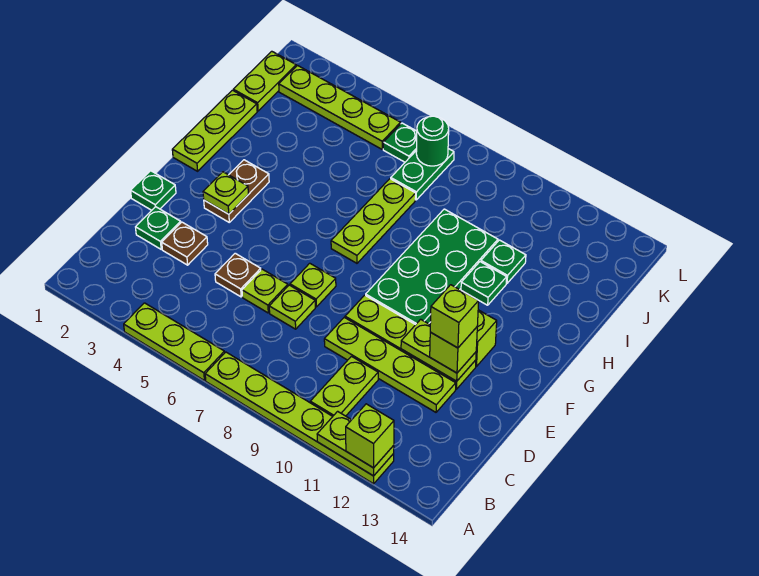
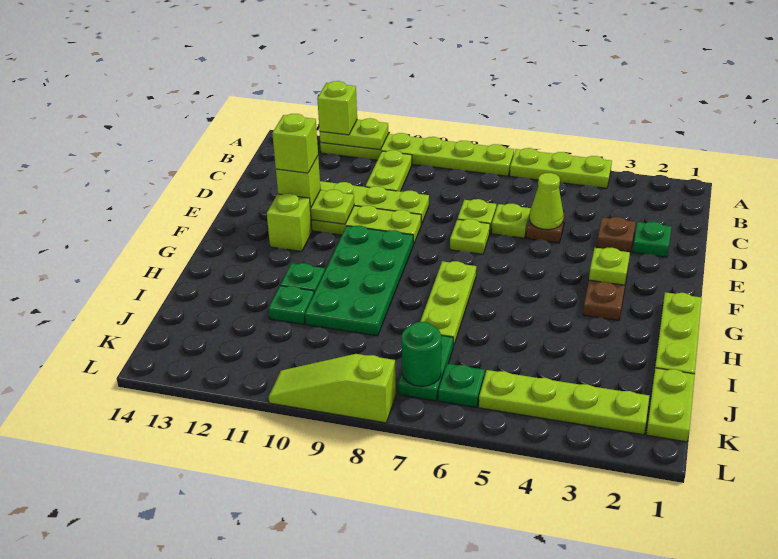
none -> lime 1x1 cone [530,173,563,230]
green 1x1 plate [131,171,176,210] -> none
none -> lime 1x3 slope [269,354,396,423]

